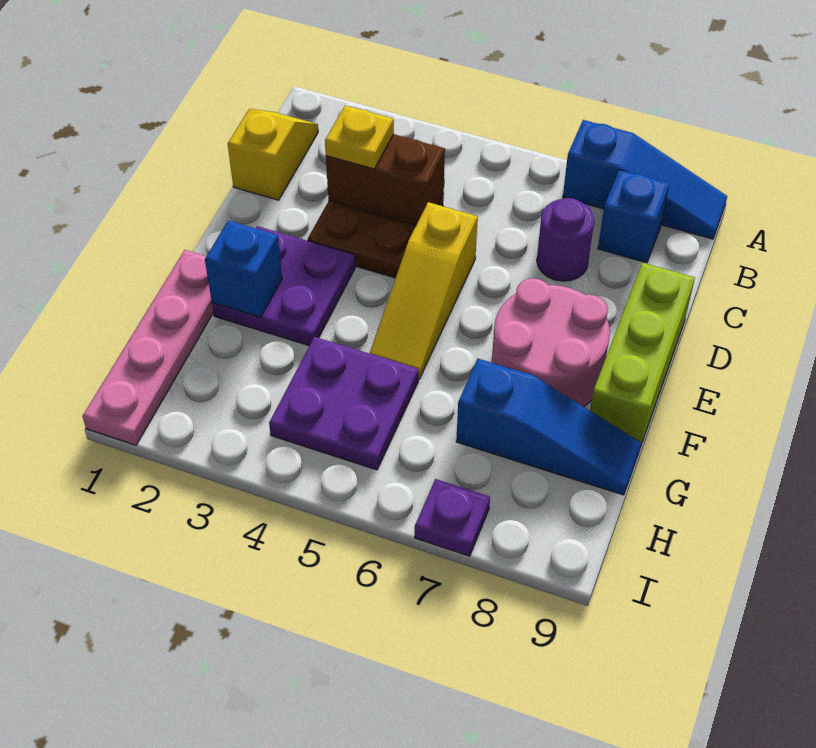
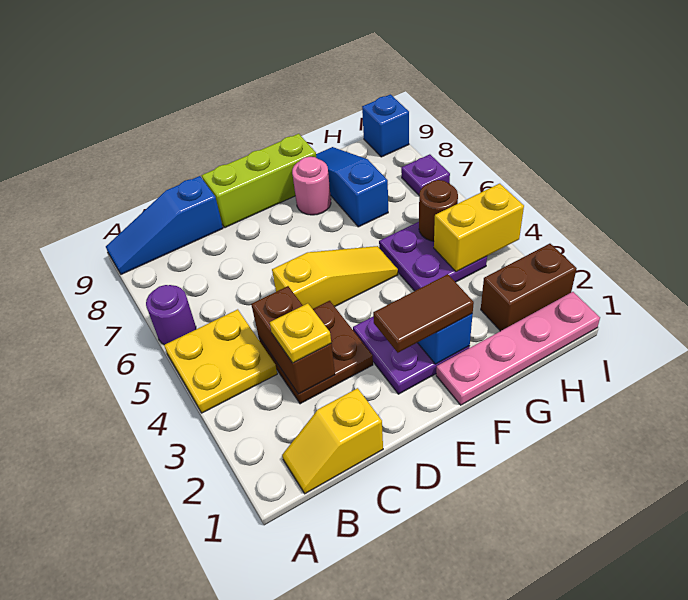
none -> yellow 2x2 plate [164,309,277,413]
blue 1x3 slope [563,120,727,239] -> blue 1x3 slope turned to [106,176,223,274]
blue 1x1 brick [598,170,669,263] -> blue 1x1 brick moved to [362,94,409,157]
purple 1x1 round brick [537,198,594,281] -> purple 1x1 round brick moved to [146,285,196,345]
none -> brown 1x2 tile [373,274,474,353]
pink 2x2 round brick [492,278,610,407] -> pink 1x1 round brick [292,157,331,215]
none -> brown 1x2 brick [481,244,577,331]
none -> yellow 1x2 brick [434,184,524,272]
none -> brown 1x1 round brick [419,180,458,241]

